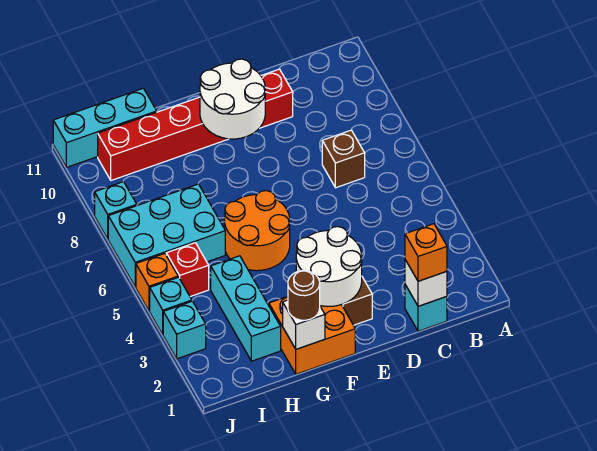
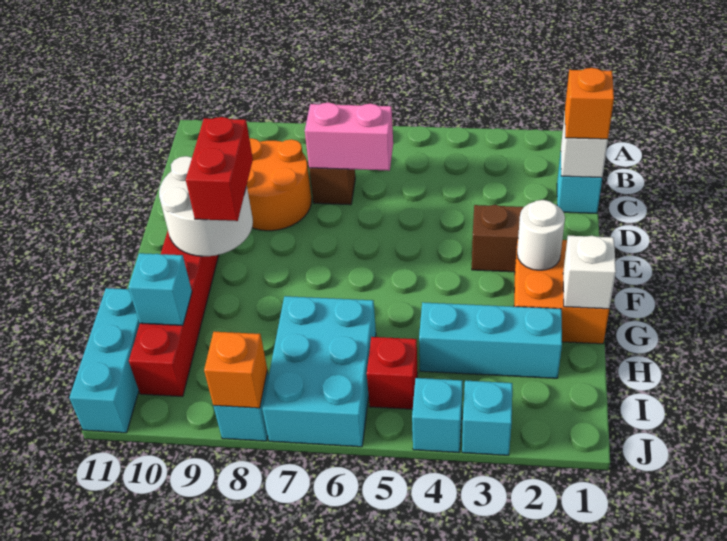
none -> pink 1x2 brick [305,102,393,171]
white 2x2 round brick [296,227,362,307] -> white 1x1 round brick [517,200,565,270]
none -> red 1x2 brick [186,117,253,221]
orange 2x2 round brick [224,191,290,271] -> orange 2x2 round brick moved to [247,138,312,231]
brown 1x1 round brick [288,271,320,320] -> none
none -> cyan 1x1 brick [128,253,192,325]
orange 1x1 brick [136,253,178,311] -> orange 1x1 brick moved to [204,332,267,408]

